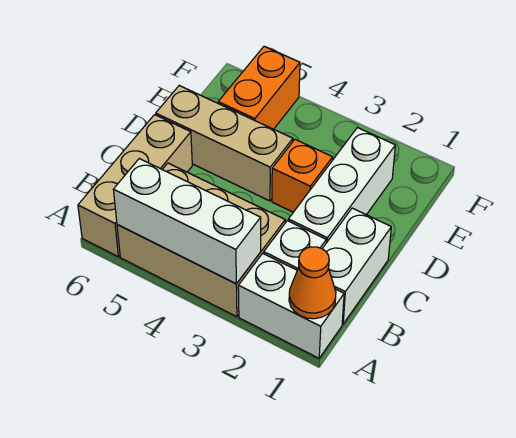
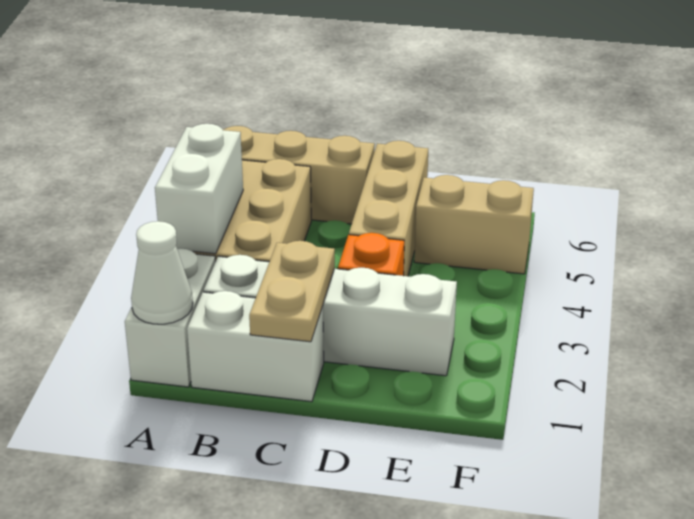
orange 1x1 cone [289,247,336,319] -> white 1x1 cone [131,221,193,324]
white 1x3 brick [113,159,261,284] -> white 1x2 brick [155,124,243,254]
none -> tan 1x2 plate [249,241,335,342]
orange 1x2 brick [218,46,300,129] -> tan 1x2 brick [414,175,534,274]

